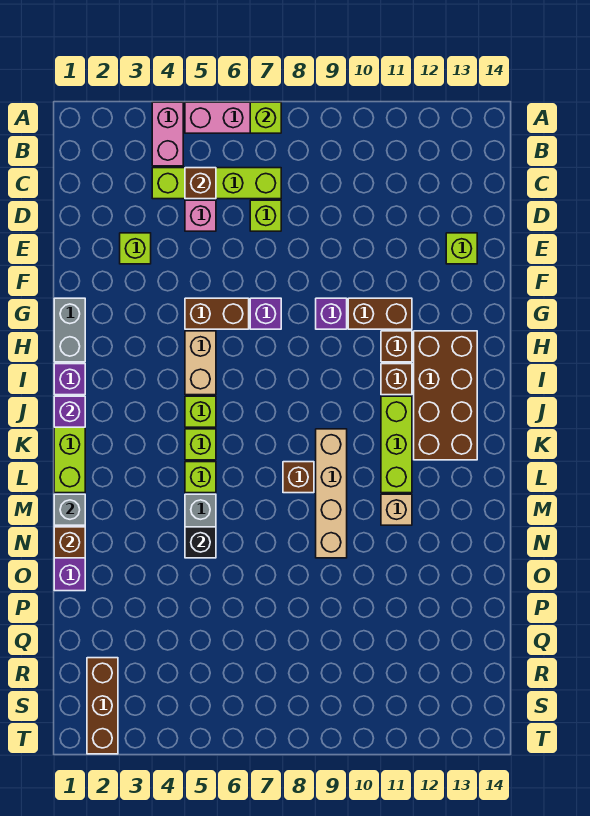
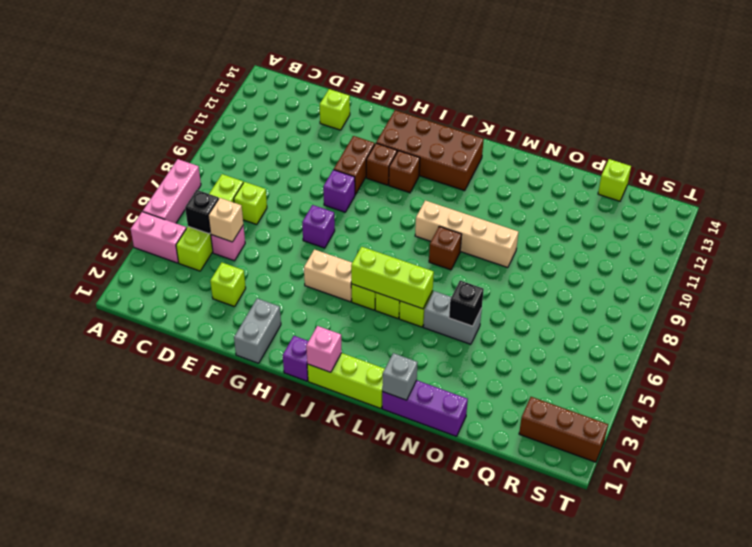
lime 1x1 brick [250,102,281,133] -> lime 1x1 brick moved to [598,159,631,201]
brown 1x1 brick [185,168,216,199] -> black 1x1 brick [185,190,219,234]
grey 1x2 brick [54,298,85,362] -> grey 1x2 brick turned to [234,298,281,363]
brown 1x2 brick [185,298,249,329] -> none
purple 1x1 brick [54,396,85,427] -> pink 1x1 brick [306,326,342,372]
lime 1x3 brick [381,396,412,493] -> lime 1x3 brick moved to [351,247,434,309]
tan 1x1 brick [381,494,412,525] -> tan 1x1 brick moved to [208,198,243,242]
brown 1x1 brick [54,527,85,558] -> none

